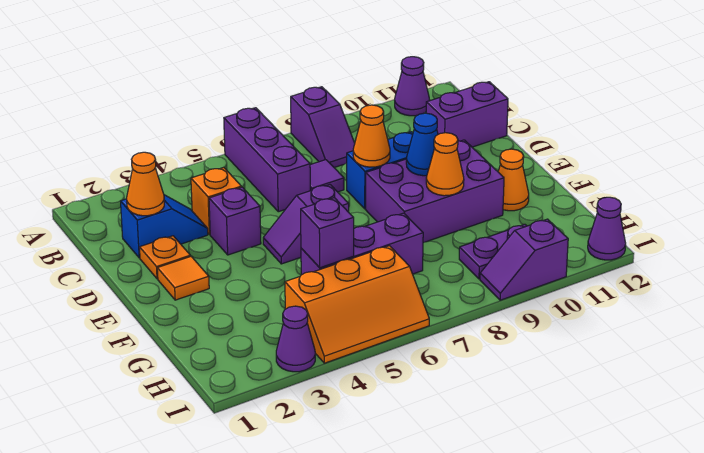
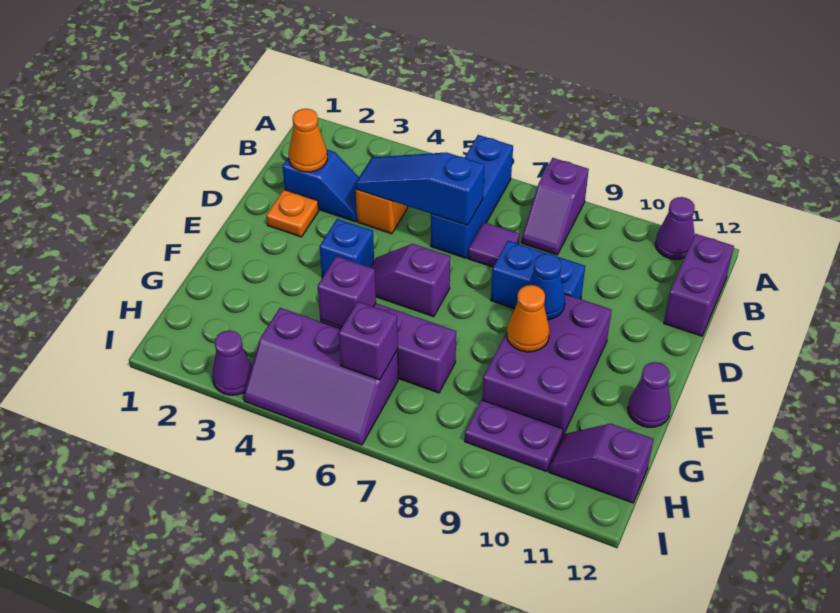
purple 1x3 brick [224,108,310,212] -> blue 1x3 brick [431,135,513,258]
none -> blue 1x3 slope [355,152,484,225]
purple 1x2 brick [426,82,508,147] -> purple 1x2 brick turned to [664,234,734,336]
purple 1x1 brick [209,187,261,255] -> purple 1x1 brick moved to [339,302,398,380]
orange 1x1 cone [353,105,390,167] -> none
orange 1x1 tile [157,256,209,300] -> none
none -> blue 1x1 brick [320,219,374,278]
purple 2x3 brick [366,140,504,243] -> purple 2x3 brick turned to [482,294,612,437]
orange 1x1 cone [498,149,529,211] -> none
orange 2x3 slope [285,246,429,363] -> purple 2x3 slope [244,308,398,445]
purple 1x2 slope [480,219,568,300] -> purple 1x2 slope moved to [549,424,654,503]
purple 1x1 cone [588,197,626,260] -> purple 1x1 cone moved to [628,362,671,427]

